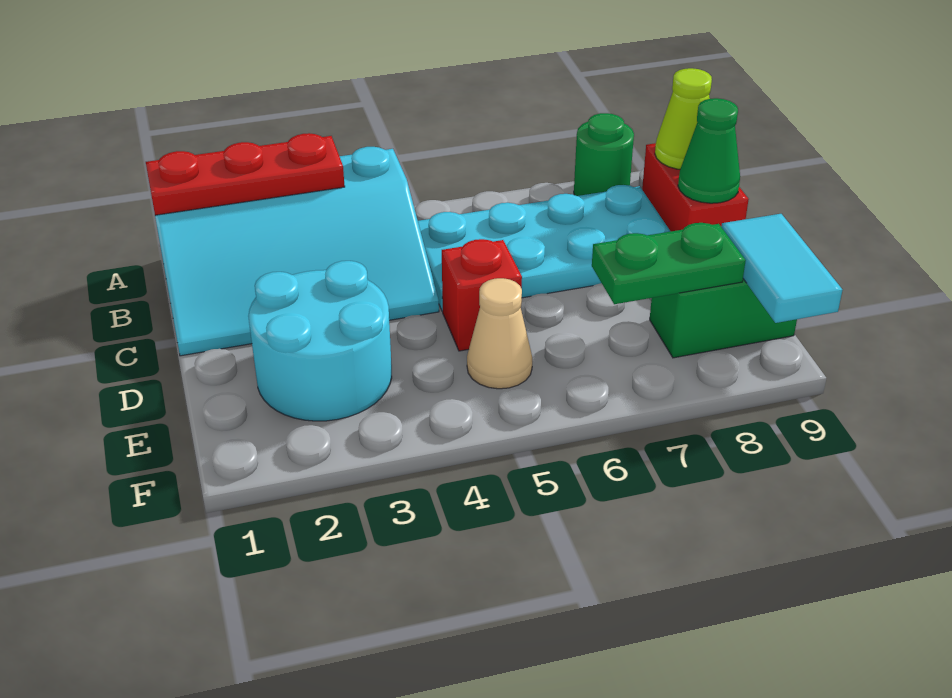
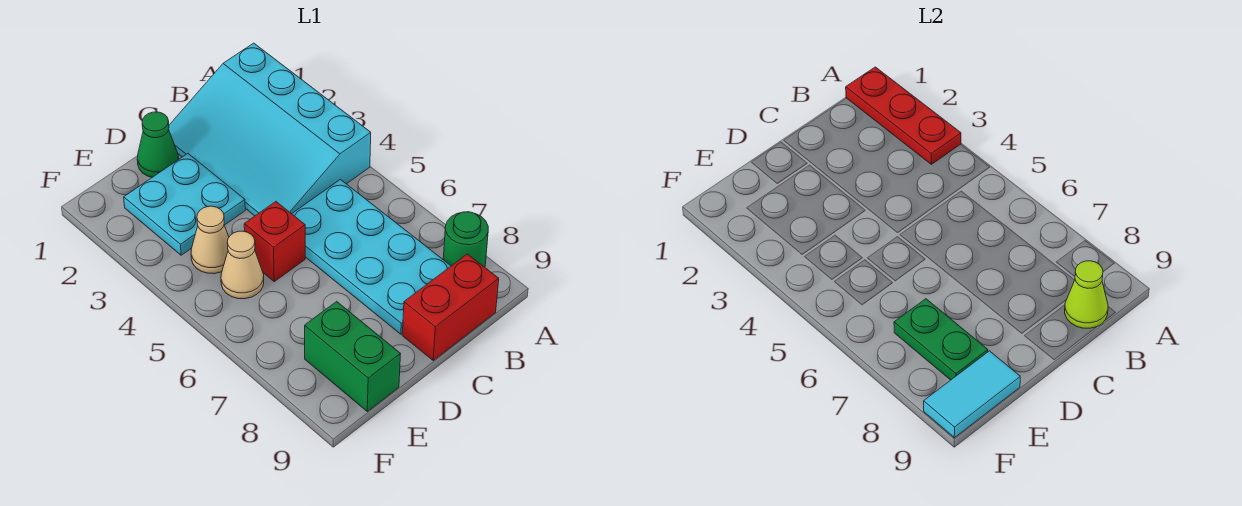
green 1x1 cone [678,98,740,203] -> green 1x1 cone moved to [137,112,179,177]
cyan 2x2 round brick [248,261,392,421] -> cyan 2x2 plate [124,154,245,255]
none -> tan 1x1 cone [191,206,229,274]

